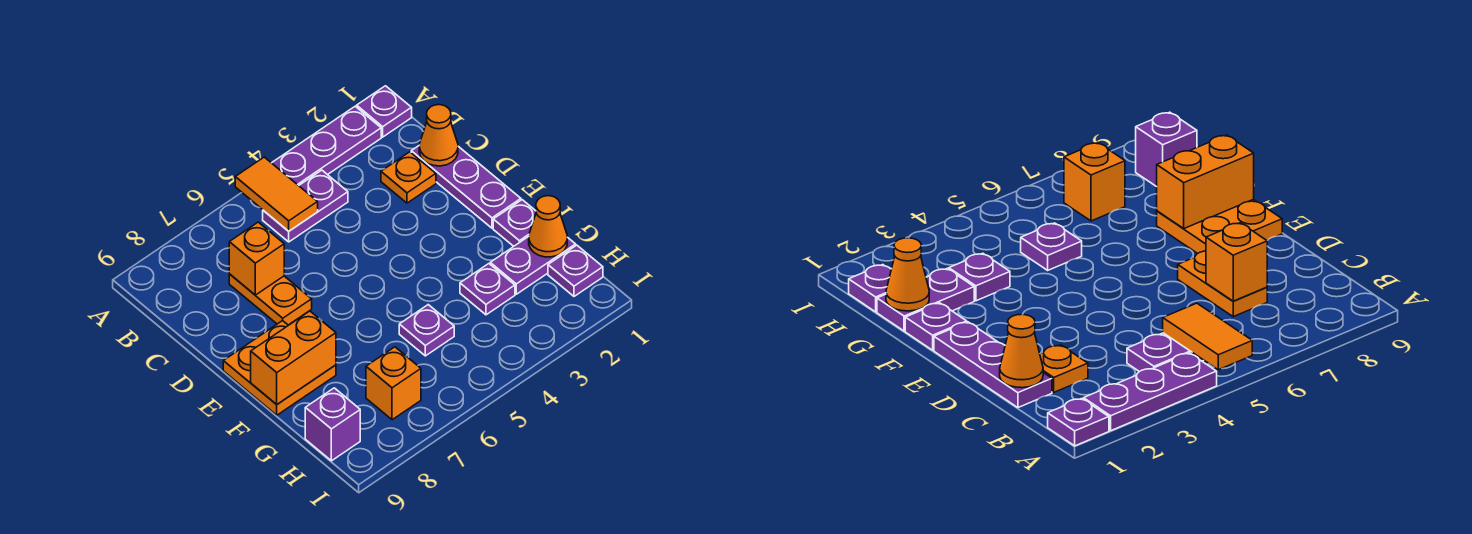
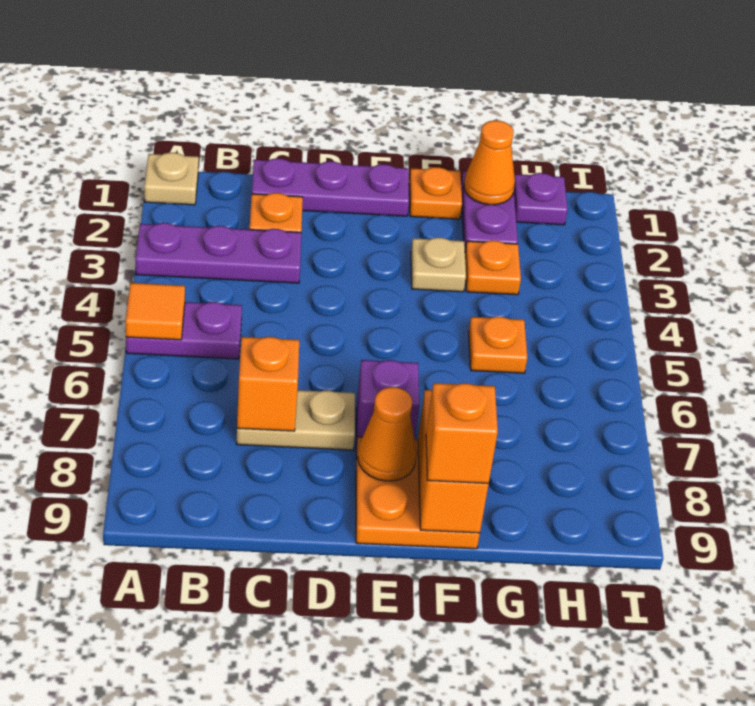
purple 1x1 plate [357,86,412,137] -> tan 1x1 plate [144,152,199,205]
purple 1x3 plate [272,106,381,186] -> purple 1x3 plate turned to [135,223,301,283]
orange 1x2 tile [235,157,318,231] -> orange 1x1 tile [126,283,185,340]
purple 1x2 plate [263,170,348,242] -> purple 1x2 plate turned to [126,302,242,359]
orange 1x1 cone [419,105,458,166] -> orange 1x1 cone moved to [358,387,417,481]
orange 1x2 plate [229,274,312,325] -> tan 1x2 plate [237,390,355,450]
purple 1x1 plate [493,200,536,246] -> orange 1x1 plate [409,167,462,219]
none -> tan 1x1 plate [411,238,466,292]
purple 1x1 plate [460,264,515,315] -> orange 1x1 plate [465,240,521,295]
purple 1x1 plate [399,305,454,356] -> orange 1x1 plate [469,317,527,373]
orange 1x1 brick [366,347,421,420] -> orange 1x1 brick moved to [426,383,498,483]
purple 1x1 brick [305,388,360,461] -> purple 1x1 brick moved to [356,360,419,450]

